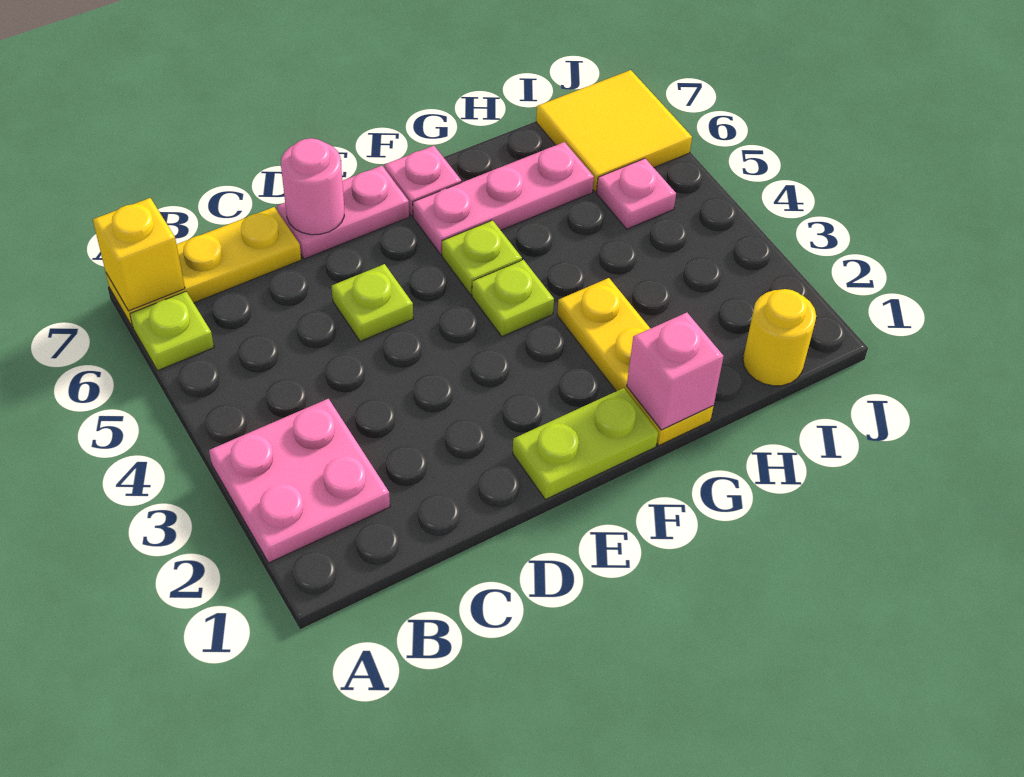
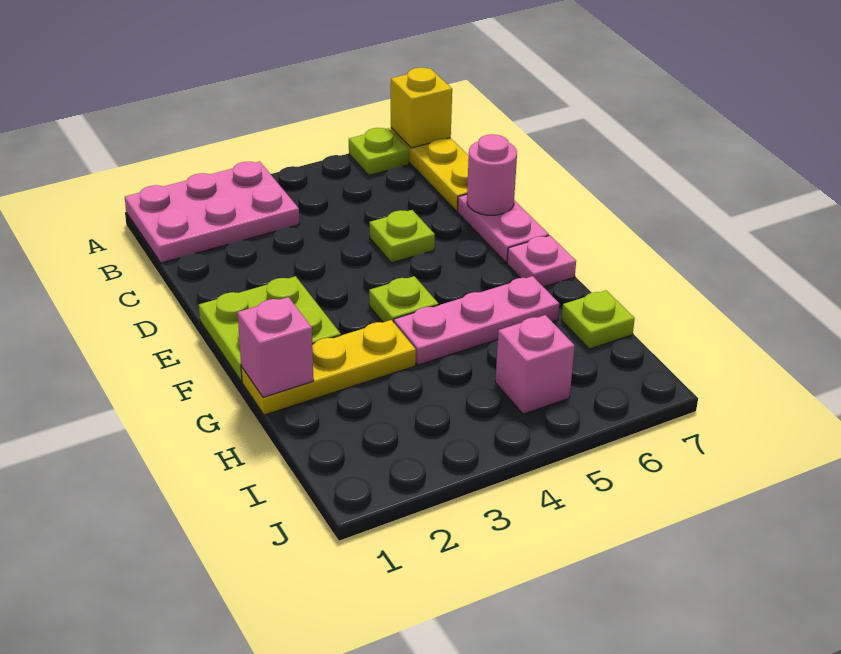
pink 2x2 plate [209,399,390,563] -> pink 2x3 plate [125,162,300,263]
lime 1x2 plate [513,388,658,499] -> lime 2x2 plate [199,276,341,382]
lime 1x1 plate [442,220,522,295] -> lime 1x1 plate moved to [562,290,635,349]
pink 1x3 plate [413,142,594,255] -> pink 1x3 plate turned to [394,276,559,365]
yellow 1x1 round brick [743,289,816,386] -> none
pink 1x1 plate [596,158,676,229] -> pink 1x1 brick [495,315,575,414]
yellow 2x2 tile [536,70,692,192] -> none

